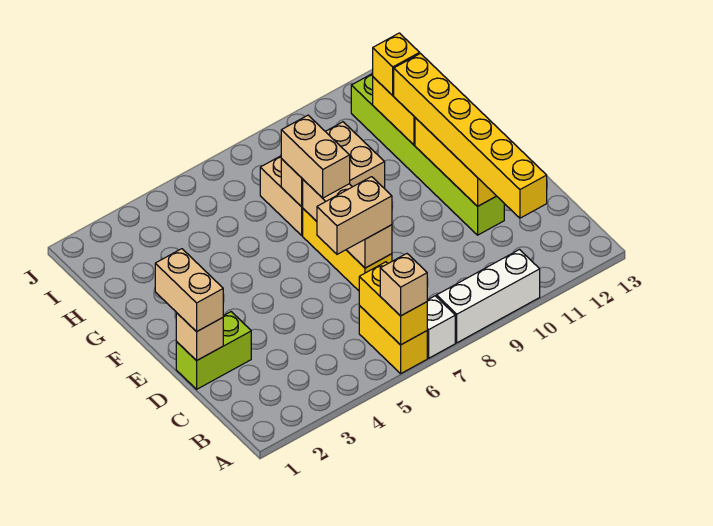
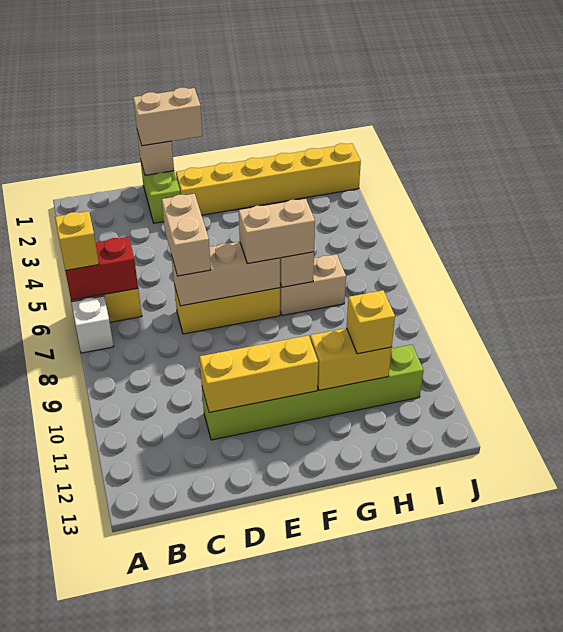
yellow 1x2 brick [359,262,427,345] -> red 1x2 brick [65,237,138,300]
tan 1x1 brick [380,254,427,316] -> yellow 1x1 brick [55,211,99,271]
white 1x3 brick [437,250,540,343] -> none
yellow 1x6 brick [394,53,547,218] -> yellow 1x6 brick moved to [176,143,361,215]
tan 2x3 brick [260,122,385,235] -> tan 1x2 brick [280,254,346,315]

